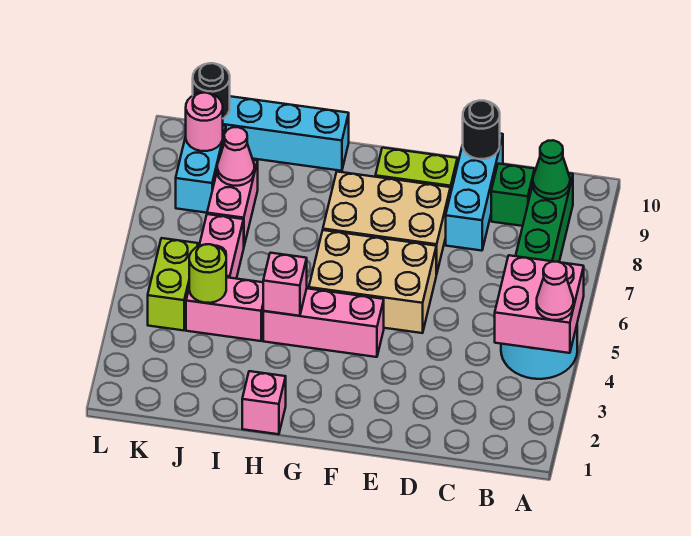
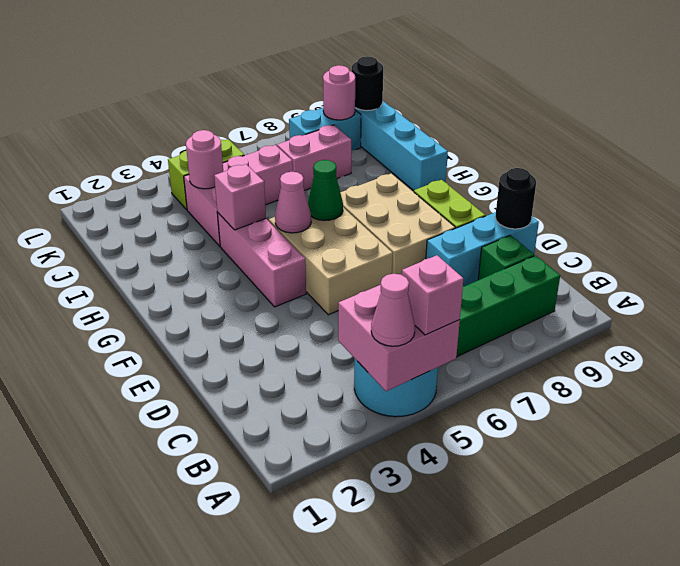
green 1x1 cone [533,140,570,199] -> green 1x1 cone moved to [308,160,343,221]
pink 1x1 brick [242,371,286,434] -> pink 1x1 brick moved to [402,255,464,335]
lime 1x1 round brick [189,244,226,303] -> pink 1x1 round brick [186,130,223,189]
pink 1x1 cone [217,127,254,186] -> pink 1x1 cone moved to [275,172,311,233]

